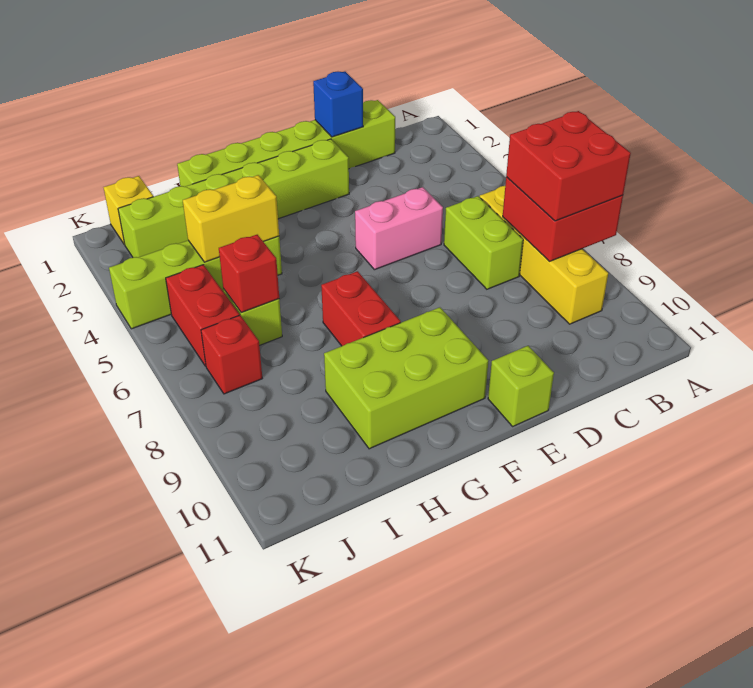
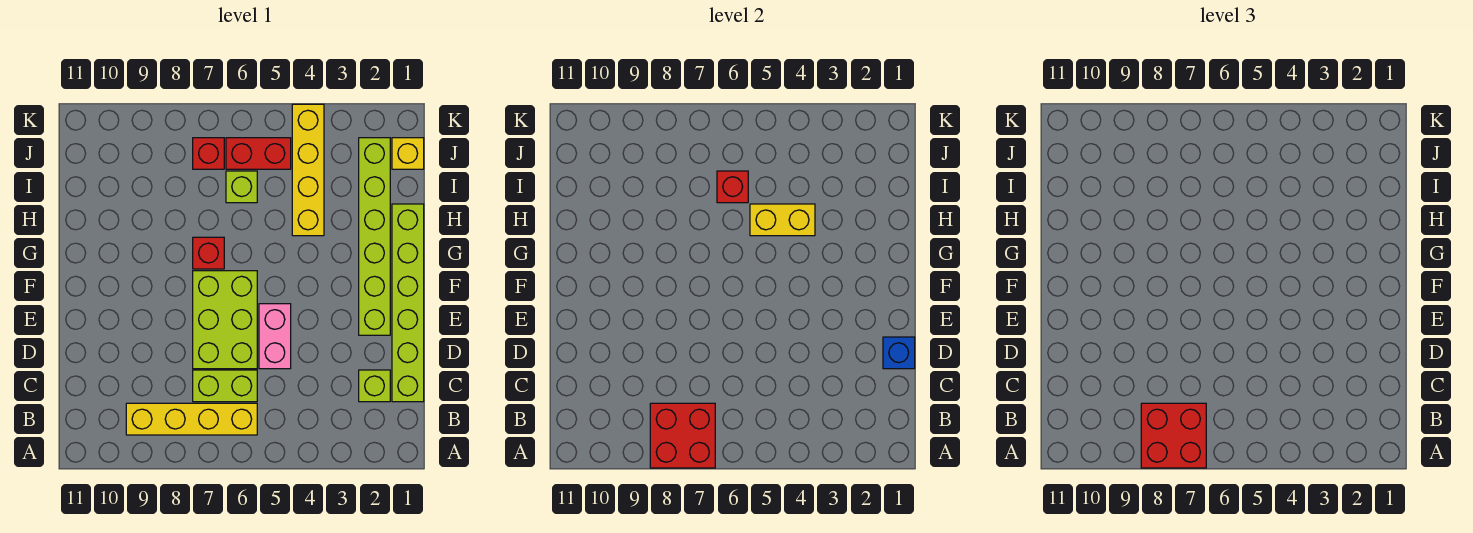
lime 1x1 brick [488,346,554,426] -> lime 1x1 brick moved to [359,370,390,402]
lime 2x3 brick [324,307,488,449] -> lime 2x3 brick moved to [193,271,257,369]
red 1x2 brick [321,271,401,346] -> red 1x1 brick [193,237,224,269]
lime 1x4 brick [109,236,282,329] -> yellow 1x4 brick [292,104,324,236]
yellow 1x2 brick [183,175,279,262] -> yellow 1x2 brick turned to [750,204,815,236]

